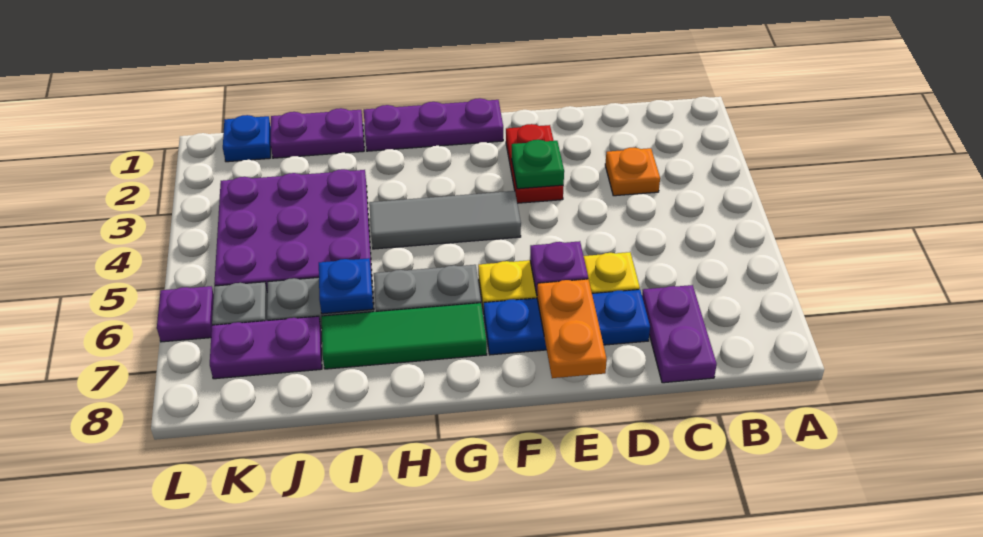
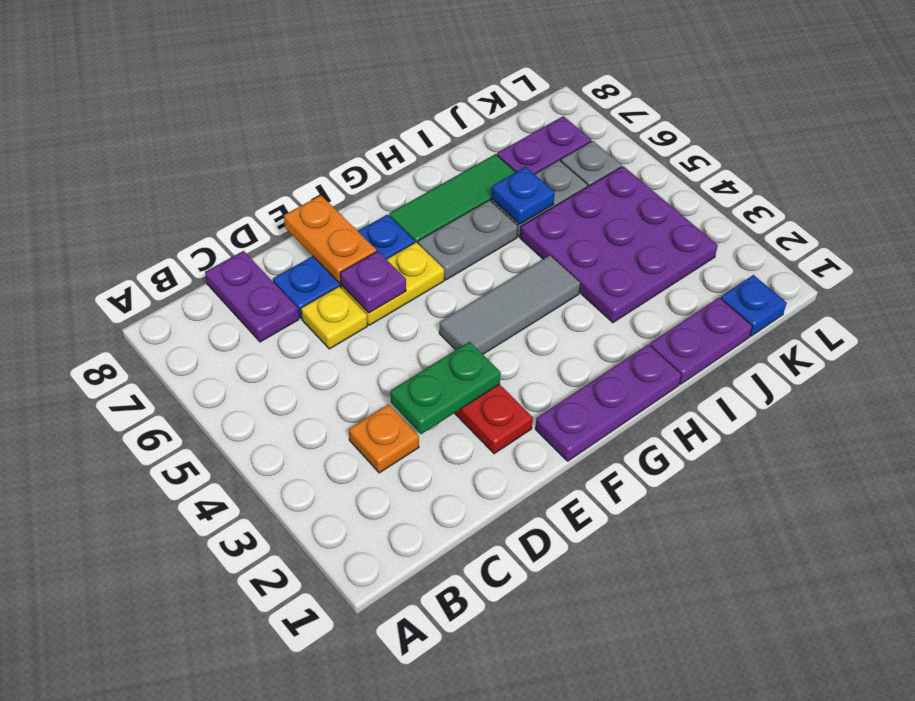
green 1x1 plate [512,140,564,189] -> green 1x2 plate [390,342,501,434]
purple 1x1 plate [157,286,214,342] -> none

